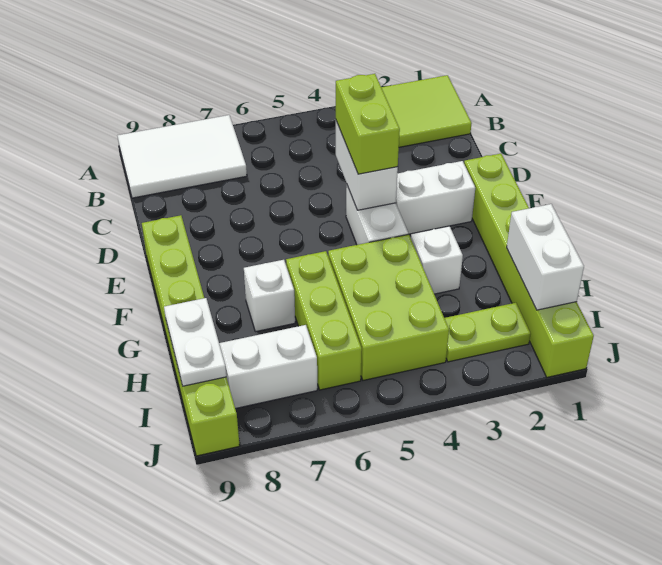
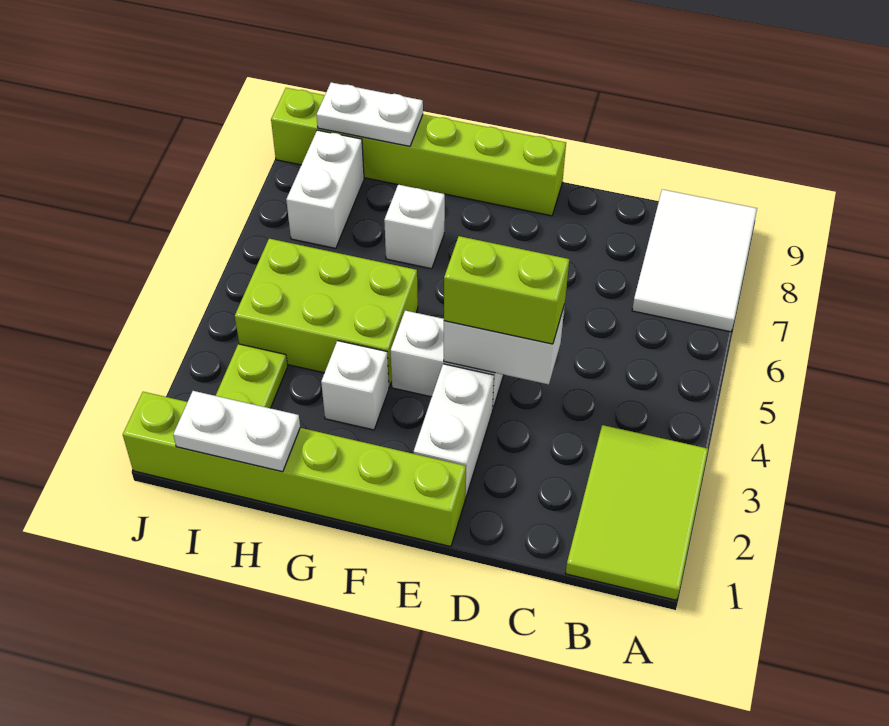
lime 1x3 brick [286,251,362,390] -> none
white 1x2 brick [507,204,584,310] -> white 1x2 plate [173,391,300,472]

